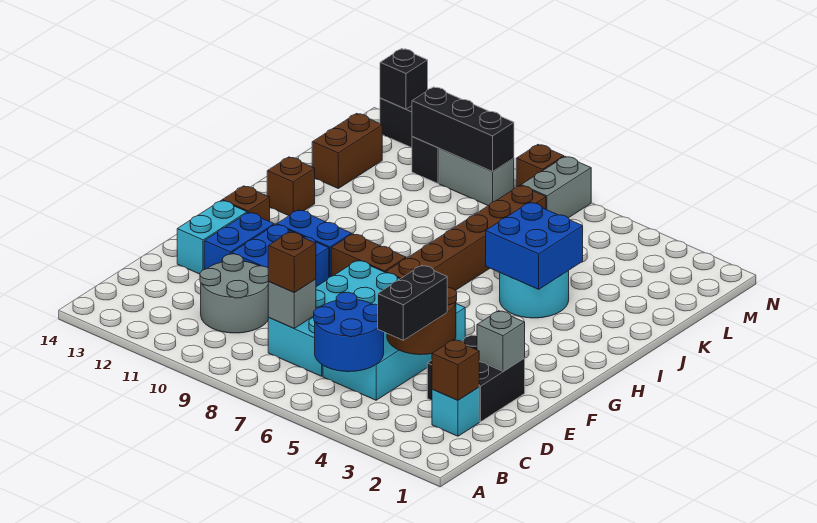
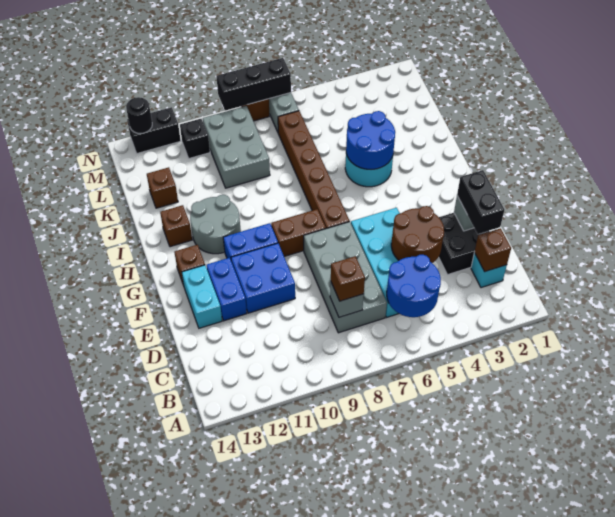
black 1x2 brick [378,265,447,340] -> black 1x2 brick moved to [457,170,504,234]
cyan 2x4 brick [268,260,399,376] -> grey 2x4 brick [304,221,387,333]
grey 2x2 round brick [200,254,269,333] -> grey 2x2 round brick moved to [190,195,241,254]
blue 2x2 brick [486,202,583,289] -> blue 2x2 round brick [346,111,395,170]
brown 1x2 brick [312,114,382,188] -> brown 1x1 brick [147,167,178,208]
grey 1x2 brick [439,149,514,206] -> grey 2x3 brick [203,106,270,188]
black 1x3 brick [412,87,514,171] -> black 1x3 brick moved to [216,58,291,111]
black 1x1 brick [380,49,428,109] -> black 1x1 round brick [126,97,152,134]

